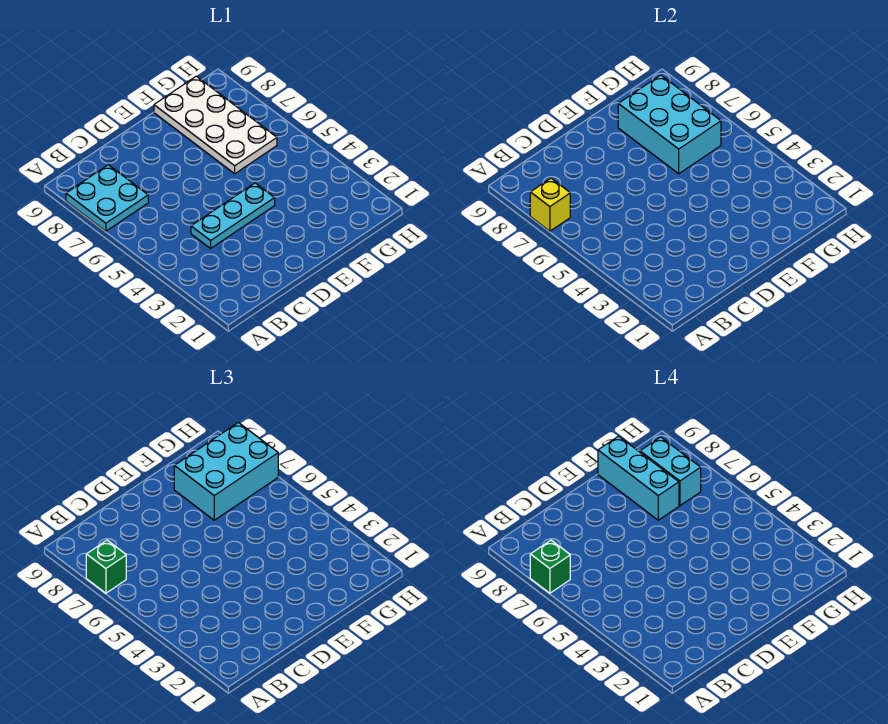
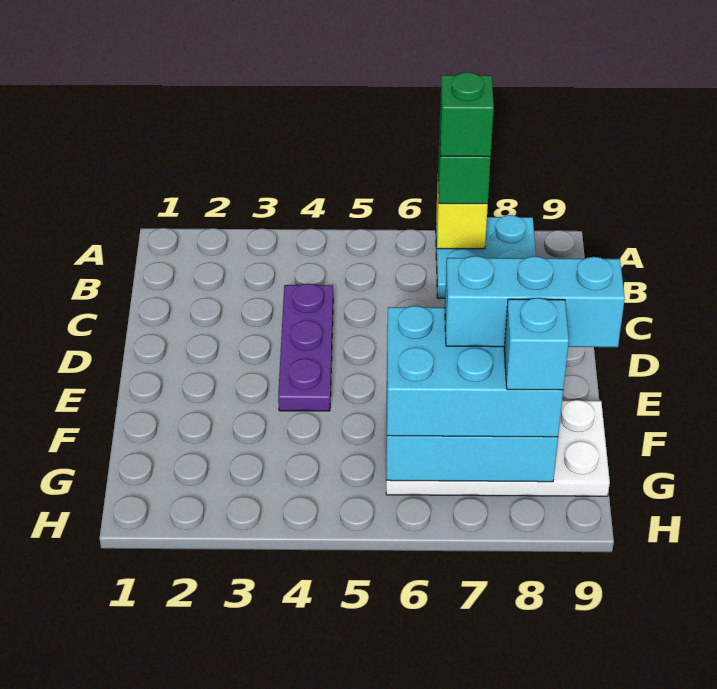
cyan 1x3 plate [191,183,275,248] -> purple 1x3 plate [278,284,333,411]
cyan 2x3 brick [174,423,278,520] -> cyan 2x3 brick turned to [387,306,563,437]
cyan 1x2 brick [640,437,701,506] -> cyan 1x1 brick [504,298,569,390]

